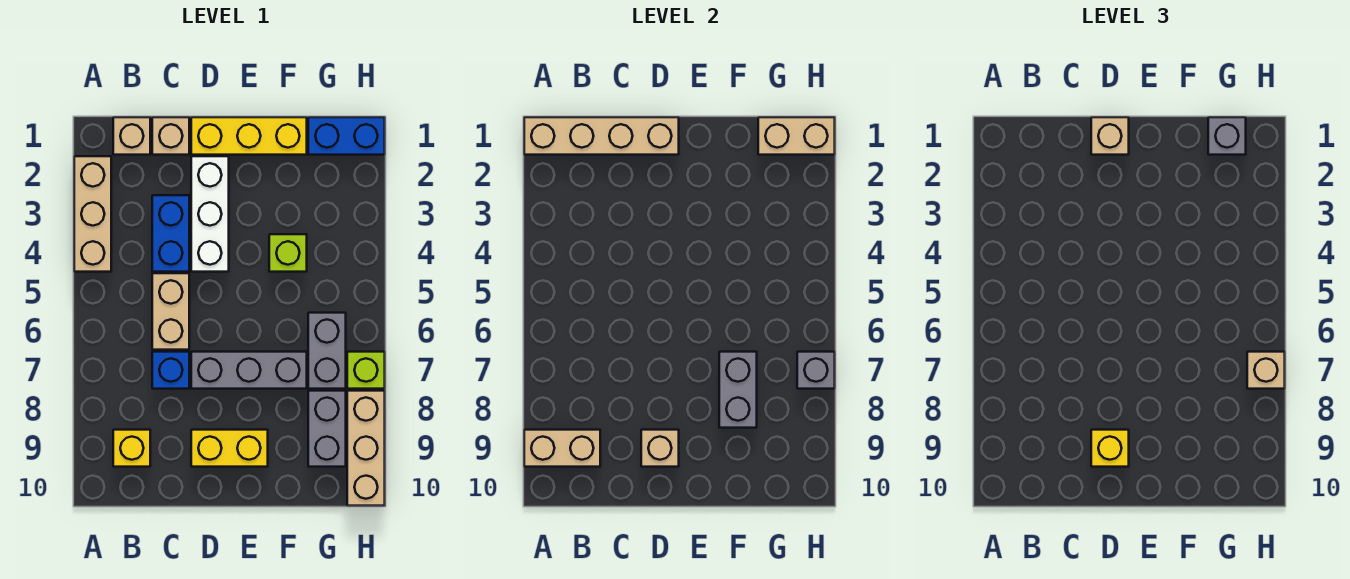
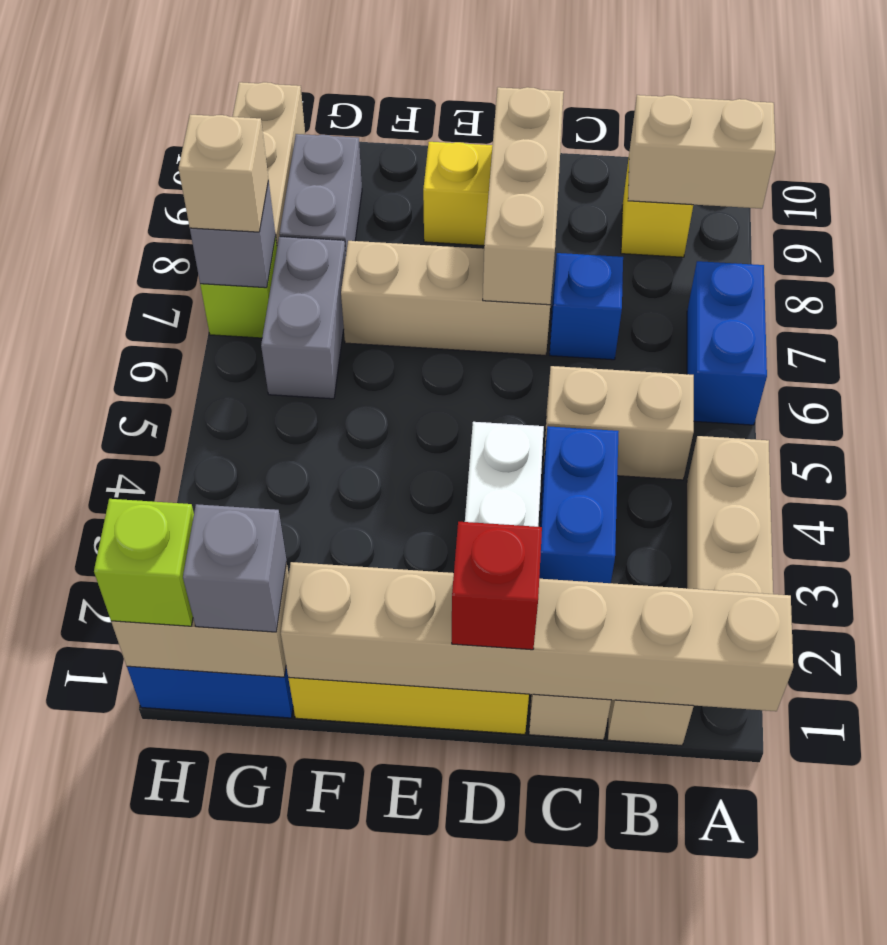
tan 1x4 brick [524,117,679,155] -> tan 1x6 brick [281,562,793,711]
none -> blue 1x2 brick [687,261,767,425]
tan 1x2 brick [152,273,189,350] -> tan 1x2 brick turned to [543,366,694,480]
tan 1x1 brick [1091,117,1129,155] -> red 1x1 brick [452,522,542,650]
grey 1x3 brick [191,352,307,389] -> tan 1x3 brick [341,241,550,355]
tan 1x1 brick [641,430,679,467] -> tan 1x3 brick [483,87,564,305]
yellow 1x1 brick [1091,430,1129,467] -> none
lime 1x1 brick [269,234,307,272] -> lime 1x1 brick moved to [94,499,194,626]
grey 1x2 brick [719,352,757,428] -> none

